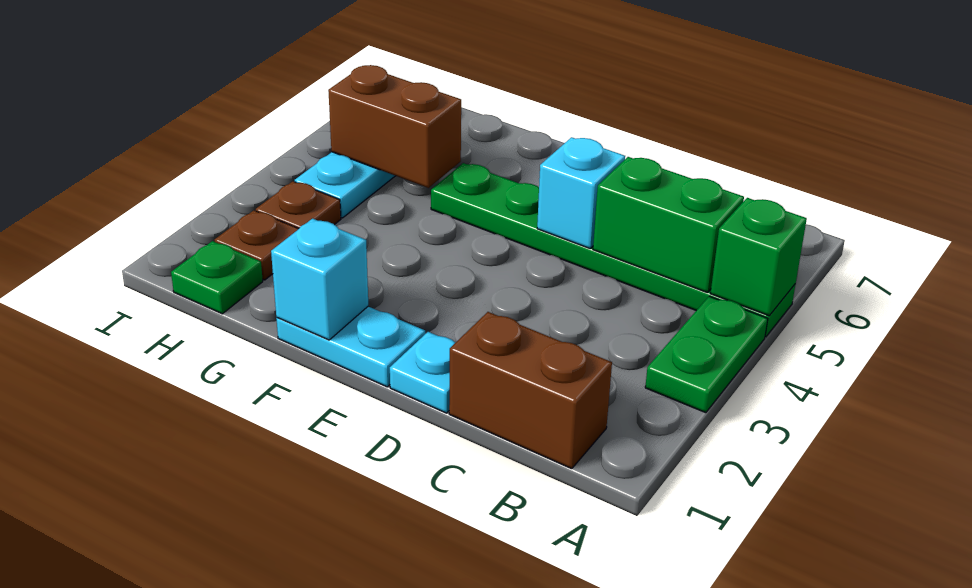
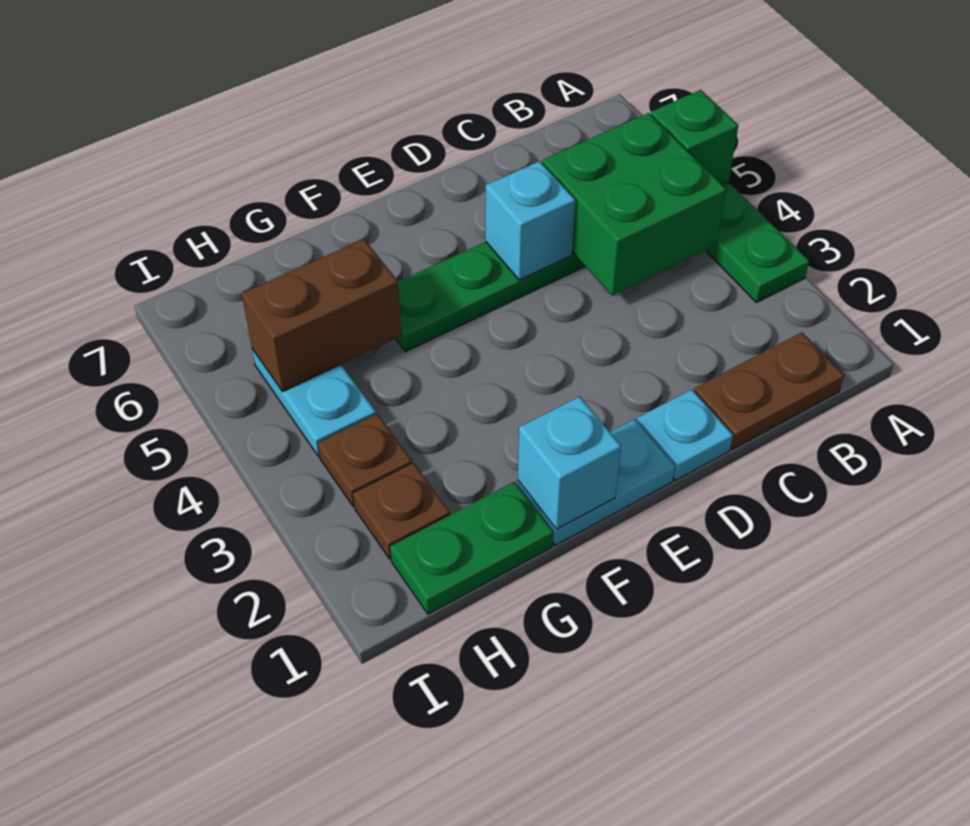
brown 1x2 brick [449,312,612,469] -> brown 1x2 plate [694,332,844,450]
green 1x2 brick [593,157,744,293] -> green 2x2 brick [542,113,726,296]
green 1x1 plate [171,241,263,314] -> green 1x2 plate [390,482,553,614]

